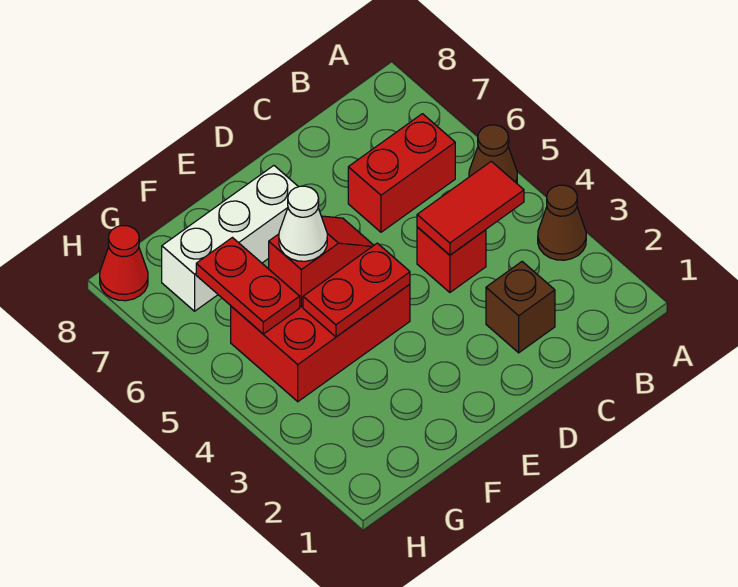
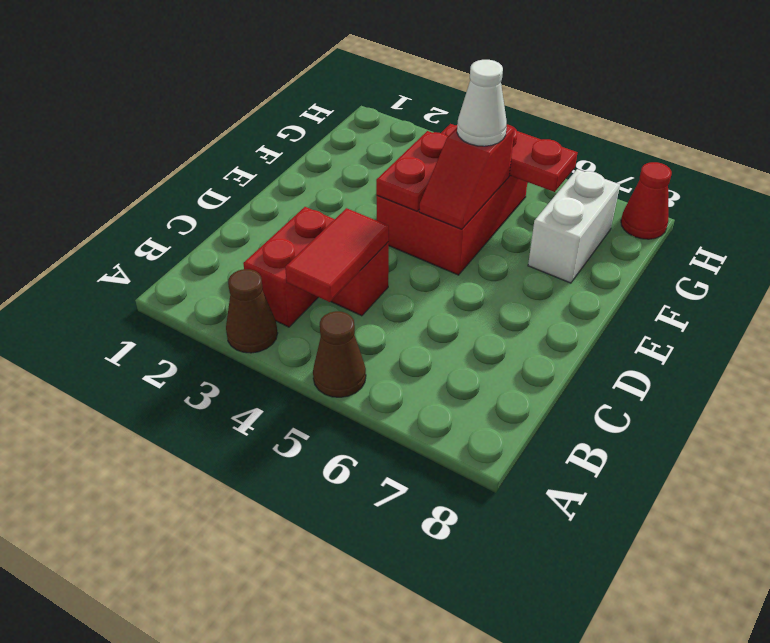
red 1x2 brick [348,114,455,232] -> red 1x2 brick moved to [243,207,335,327]
brown 1x1 brick [486,262,555,353] -> none
white 1x3 brick [162,166,298,311] -> white 1x2 brick [528,169,620,283]

